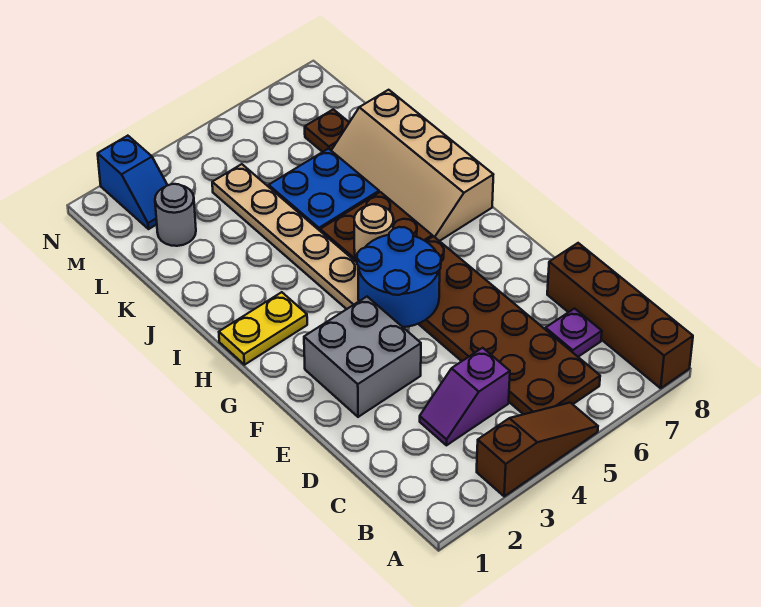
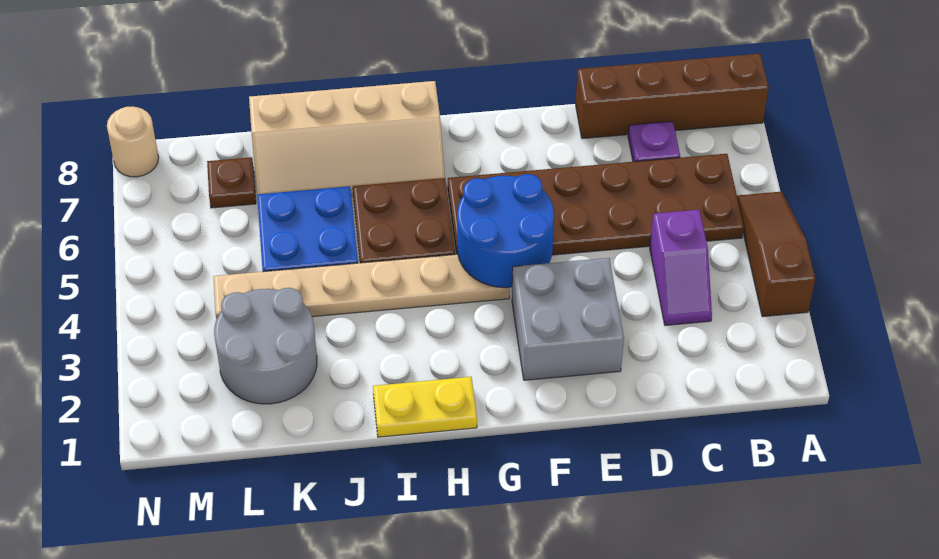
yellow 1x2 plate [219,292,307,365] -> yellow 1x2 plate turned to [373,377,477,437]
tan 1x1 round brick [354,204,394,259] -> tan 1x1 round brick moved to [107,107,159,177]
grey 1x1 round brick [155,184,196,246] -> grey 2x2 round brick [214,288,317,404]
blue 1x2 slope [98,136,168,229] -> none

